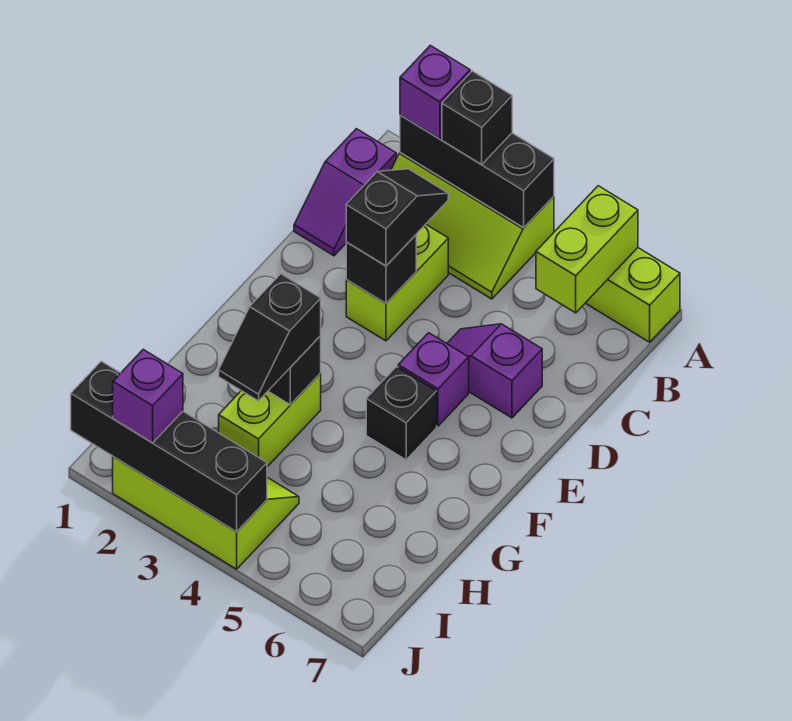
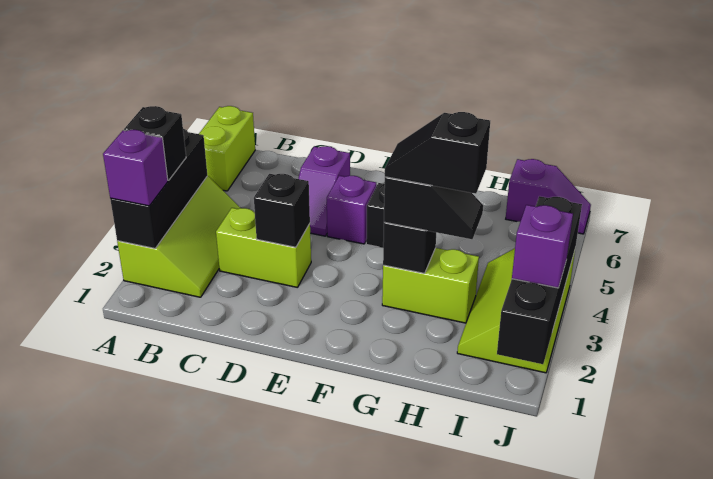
lime 1x2 brick [536,186,638,313] -> none
purple 1x2 slope [294,129,396,256] -> purple 1x2 slope moved to [506,159,591,234]
black 1x2 slope [346,169,448,266] -> black 1x2 slope moved to [385,112,490,194]

